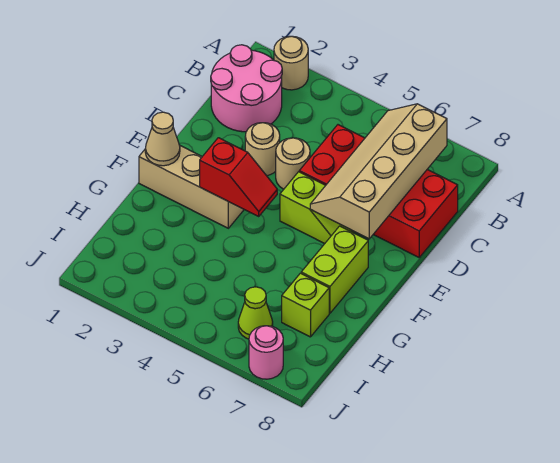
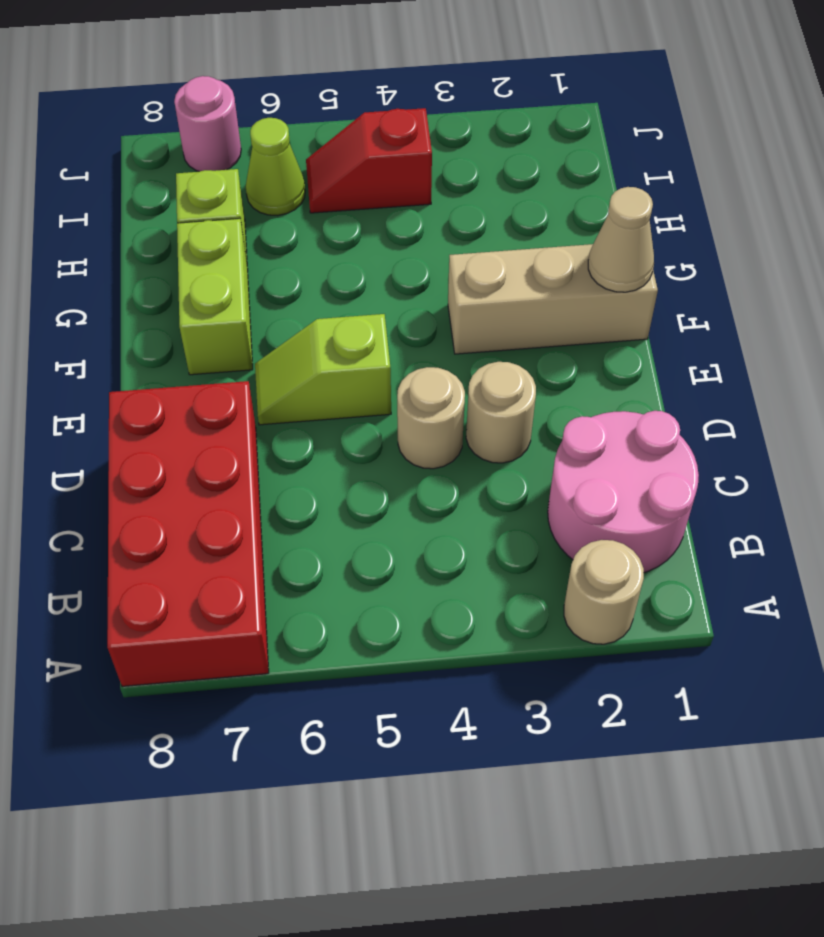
tan 2x4 slope [310,104,447,239] -> none
red 2x4 brick [299,125,458,257] -> red 2x4 brick turned to [107,381,269,686]
red 1x2 slope [200,138,277,216] -> red 1x2 slope moved to [306,108,432,213]

